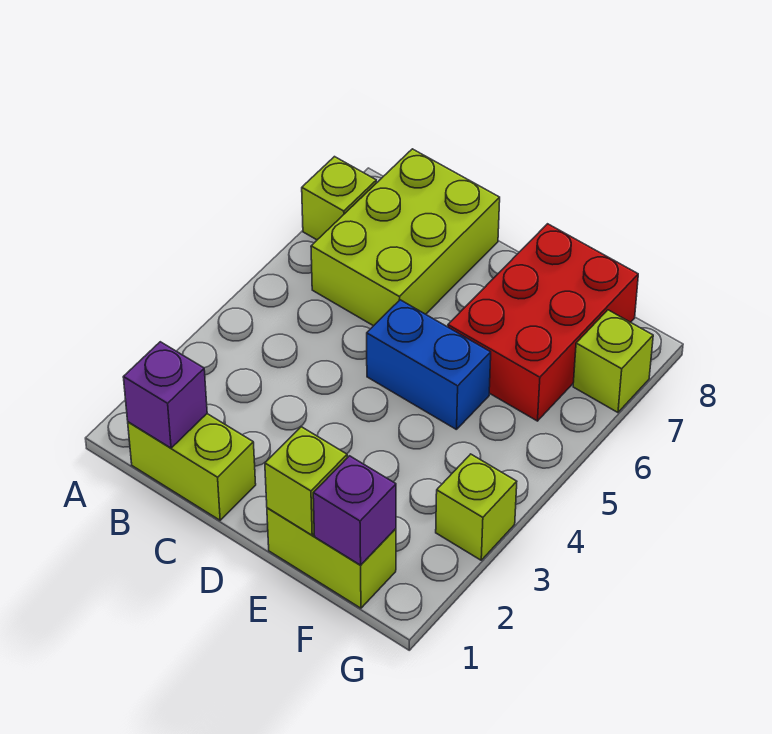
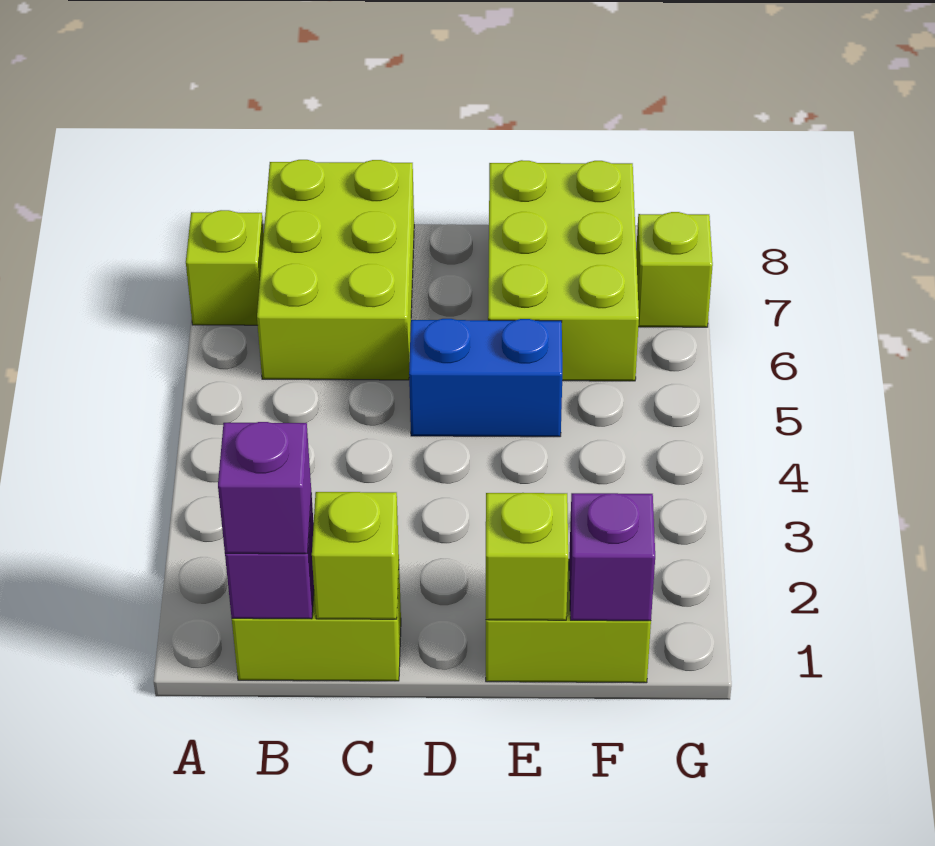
none -> purple 1x1 brick [218,422,311,554]
red 2x3 brick [448,224,638,421] -> lime 2x3 brick [488,160,639,381]
lime 1x1 brick [436,454,517,560] -> lime 1x1 brick moved to [312,492,399,619]

